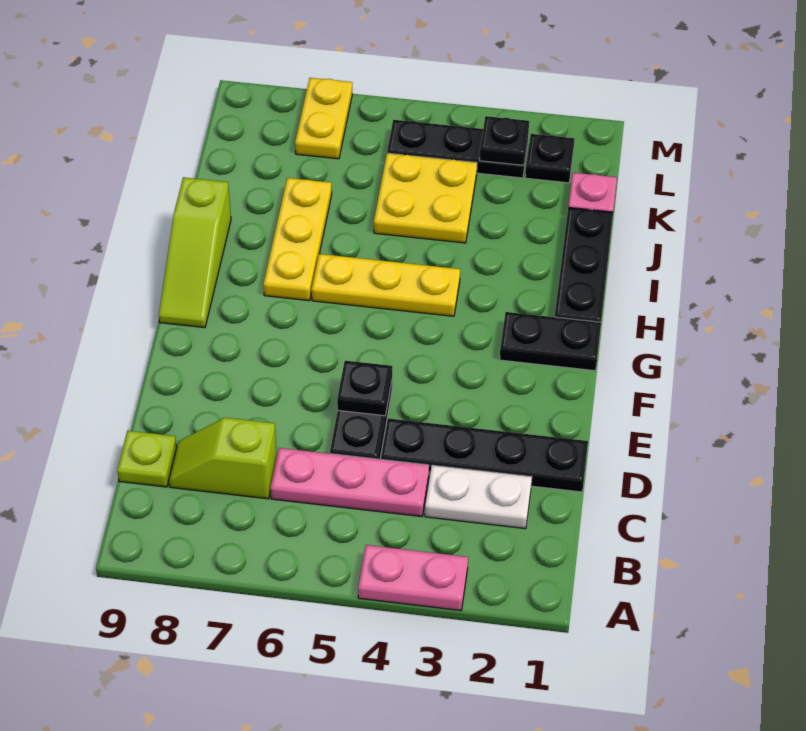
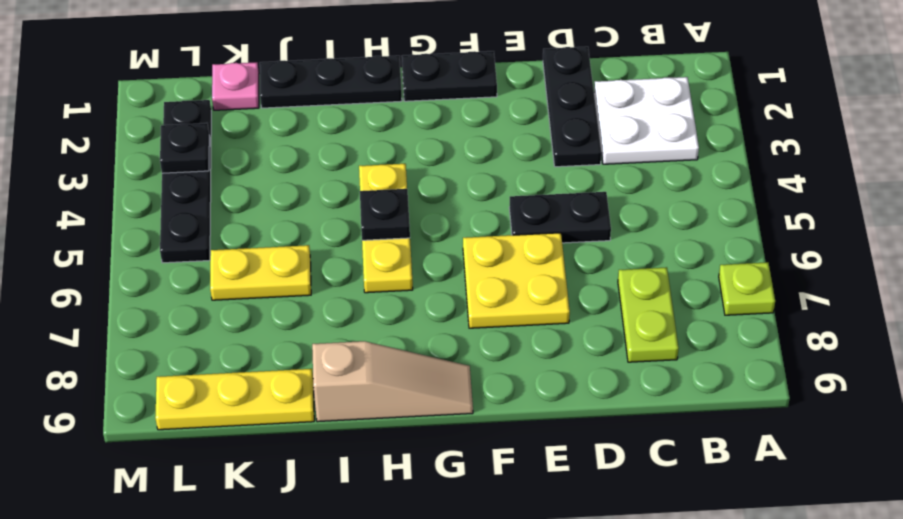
pink 1x2 plate [358,545,468,611] -> none
white 1x2 plate [425,465,532,529] -> white 2x2 plate [594,77,699,164]
pink 1x3 plate [270,448,429,517] -> none
lime 1x2 slope [169,418,277,499] -> lime 1x2 plate [618,267,679,362]
lime 1x1 plate [117,431,177,487] -> lime 1x1 plate moved to [719,262,775,315]
black 1x4 plate [381,418,588,492] -> black 1x3 plate [543,47,601,167]
black 1x1 plate [337,361,392,416] -> black 1x1 plate moved to [360,189,410,240]
black 1x2 plate [500,312,601,371] -> black 1x2 plate turned to [402,51,497,101]
lime 1x3 slope [159,177,231,328] -> tan 1x3 slope [312,341,473,422]
yellow 1x3 plate [263,178,332,301] -> yellow 1x3 plate moved to [155,369,314,430]
yellow 2x2 plate [374,153,477,243] -> yellow 2x2 plate moved to [463,233,570,328]
yellow 1x2 plate [295,78,352,159] -> yellow 1x2 plate moved to [210,245,311,300]

